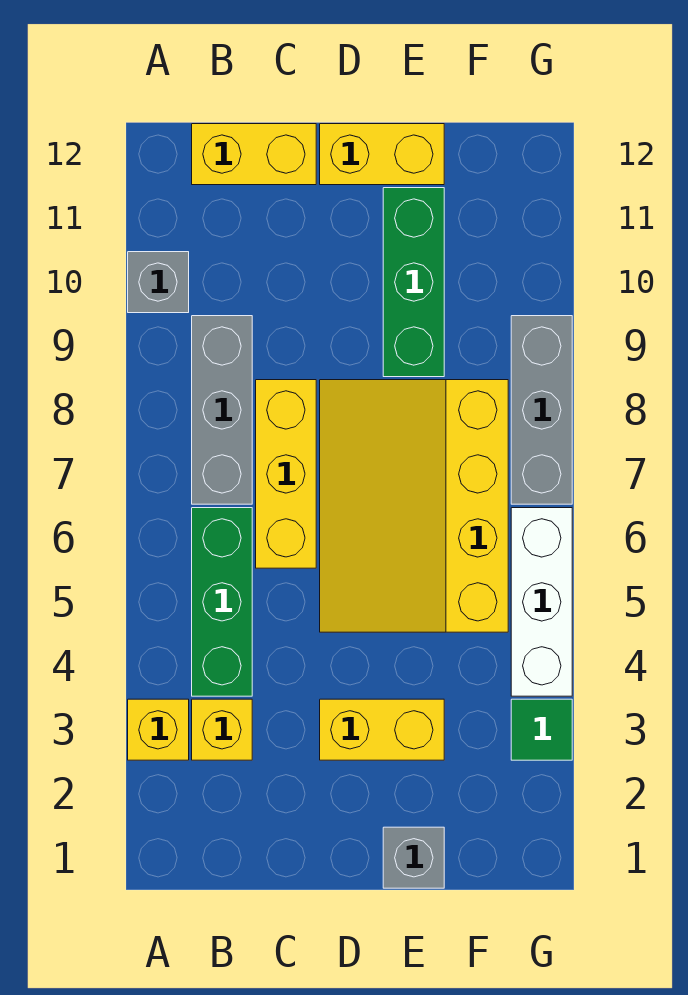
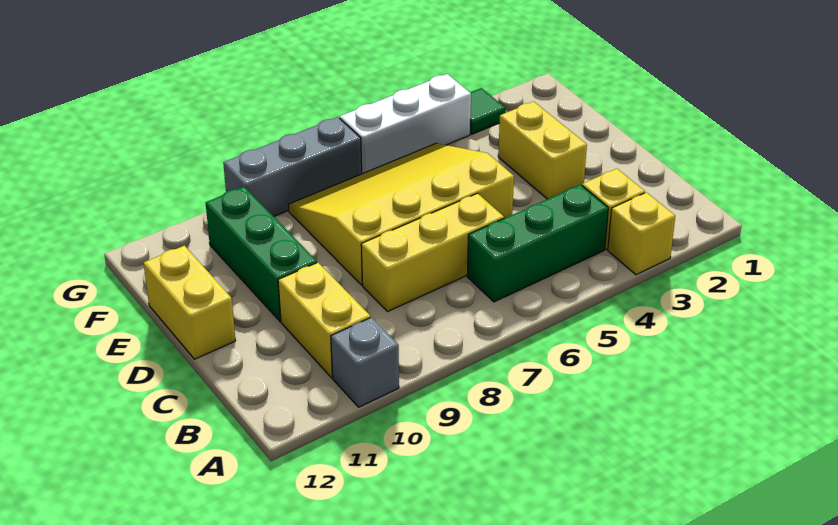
grey 1x3 brick [192,316,252,504] -> none
yellow 1x2 brick [192,124,316,185] -> yellow 1x2 brick moved to [278,263,370,378]
yellow 3x4 slope [320,380,508,632] -> yellow 3x4 slope turned to [288,143,514,285]
grey 1x1 brick [383,827,444,888] -> none
green 1x3 brick [383,188,444,377] -> green 1x3 brick turned to [206,187,317,321]

